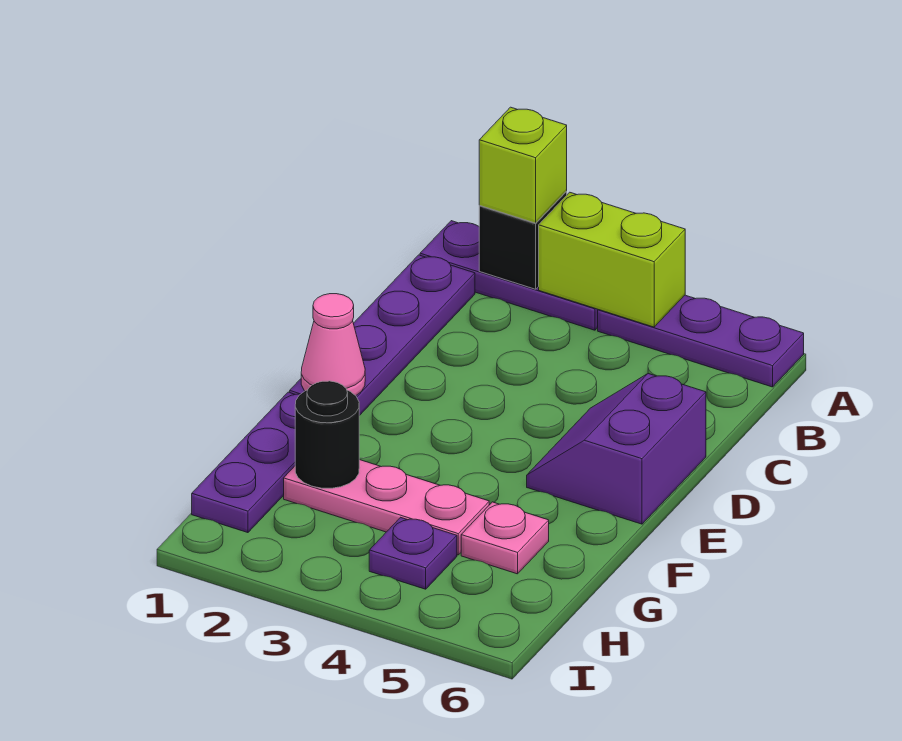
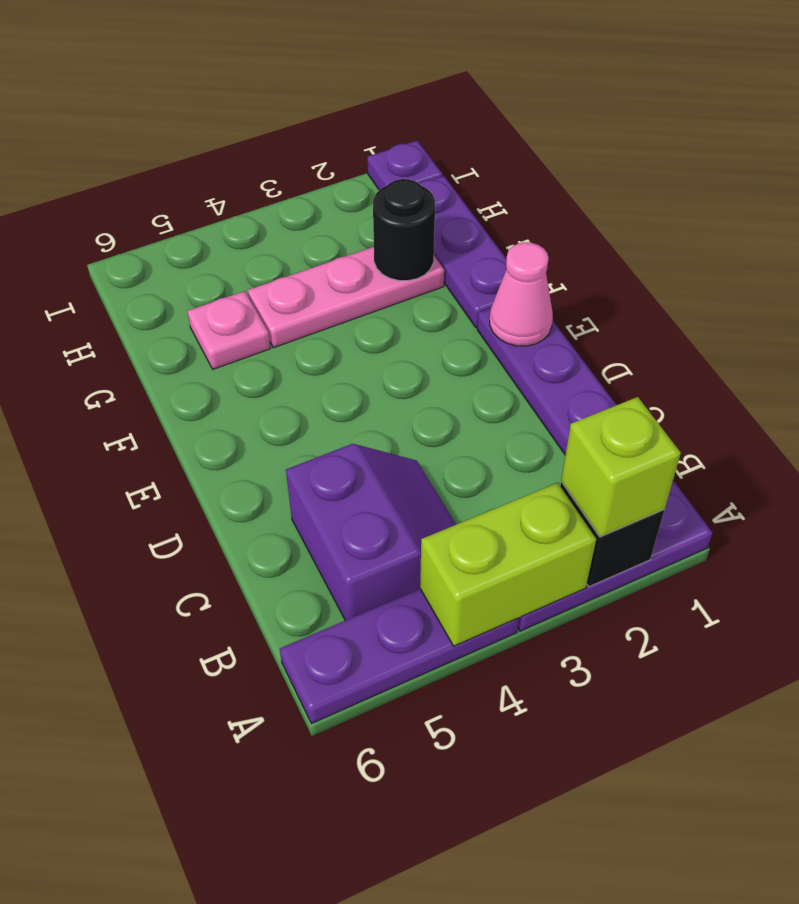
purple 2x2 slope [527,374,706,524] -> purple 2x2 slope moved to [286,444,456,620]
purple 1x1 plate [369,517,457,589] -> purple 1x1 plate moved to [367,140,443,190]

